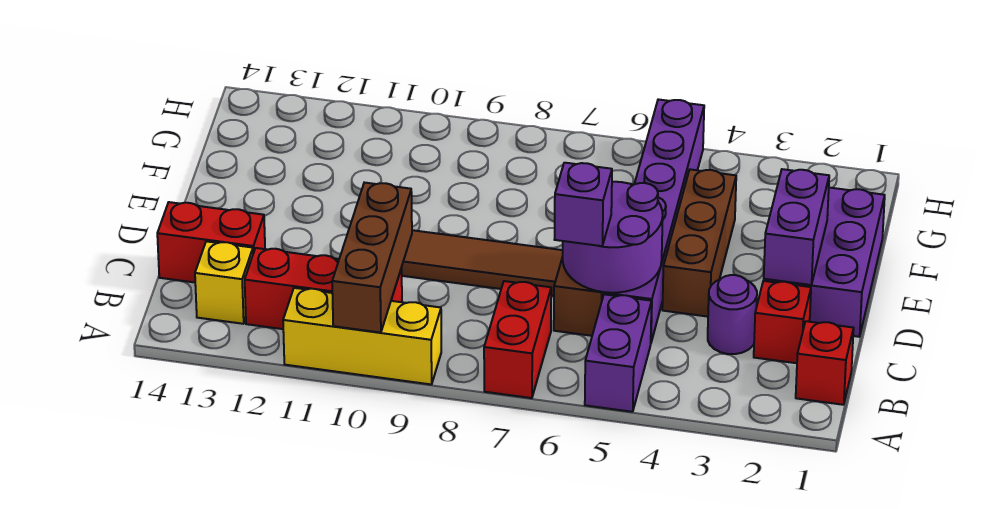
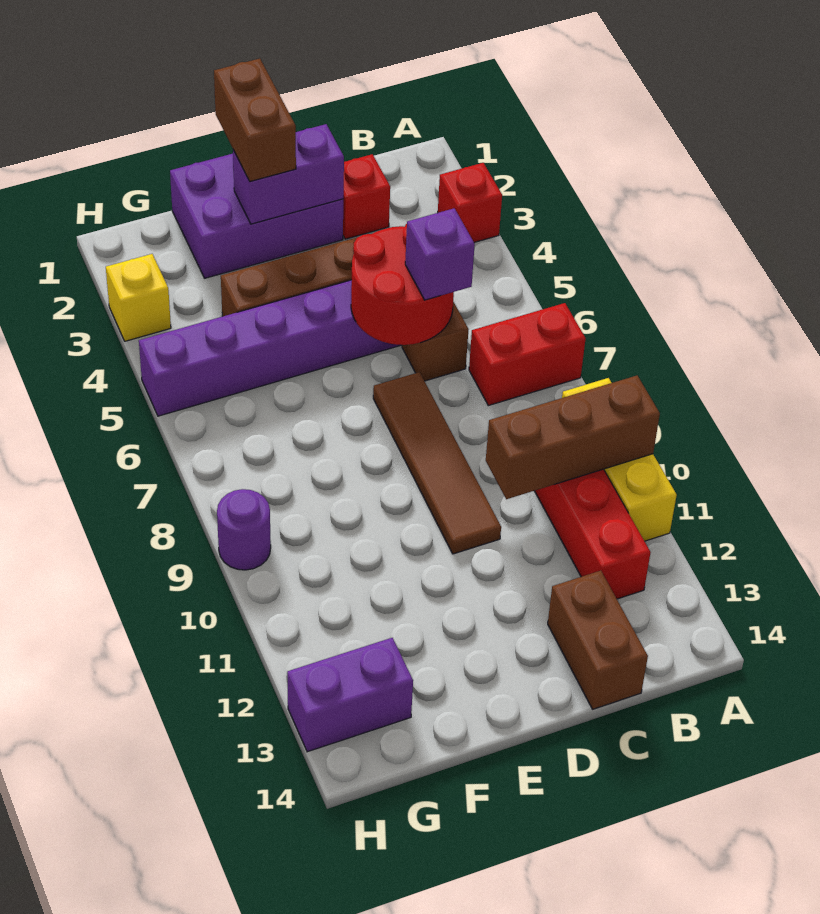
purple 1x2 brick [585,294,652,412] -> purple 1x2 brick moved to [287,638,413,752]
red 1x1 brick [796,321,854,405] -> red 1x1 brick moved to [438,163,502,242]
yellow 1x1 brick [195,241,253,324] -> yellow 1x1 brick moved to [106,254,171,341]
purple 1x1 round brick [708,275,757,354] -> purple 1x1 round brick moved to [217,489,271,570]
purple 2x2 round brick [563,182,663,293] -> red 2x2 round brick [351,224,454,345]
red 1x2 brick [157,202,265,282] -> brown 1x2 brick [548,571,648,709]
none -> brown 1x2 brick [214,59,296,181]

